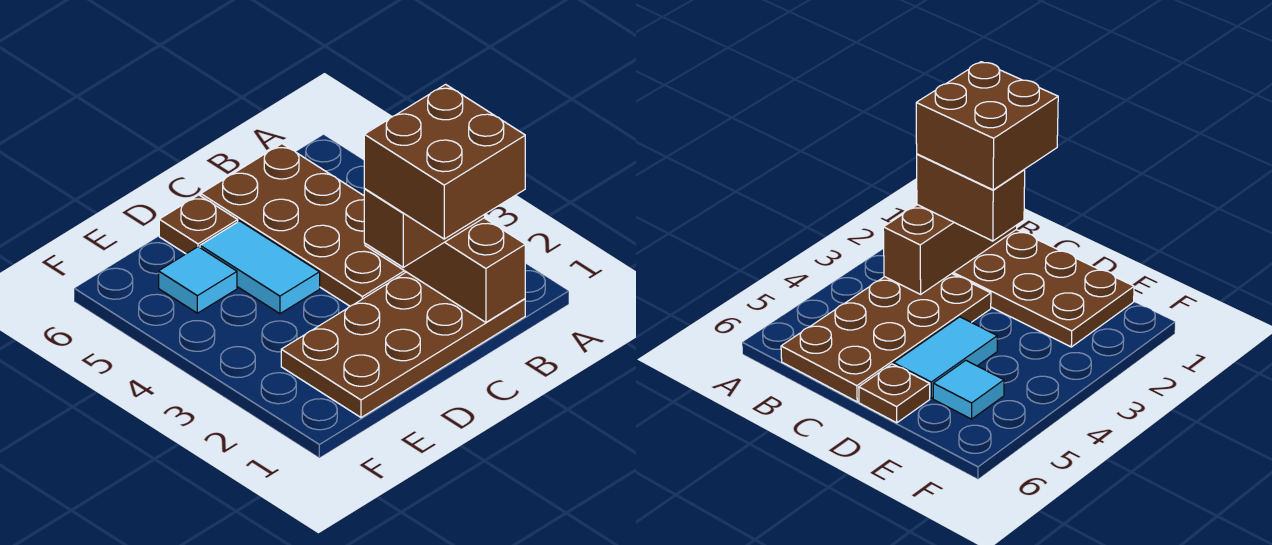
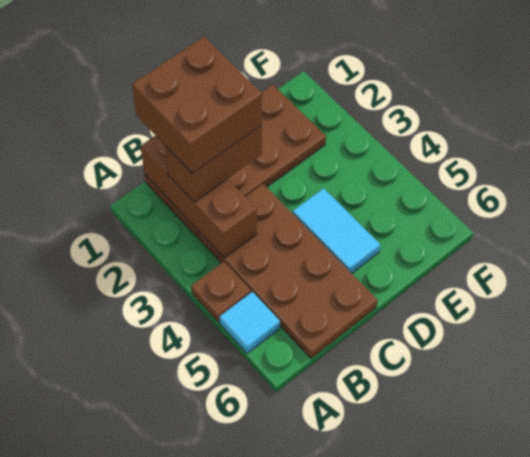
brown 1x1 plate [159,195,238,254] -> brown 1x1 plate moved to [191,262,251,322]
cyan 1x1 tile [159,247,237,313] -> cyan 1x1 tile moved to [219,292,280,353]

